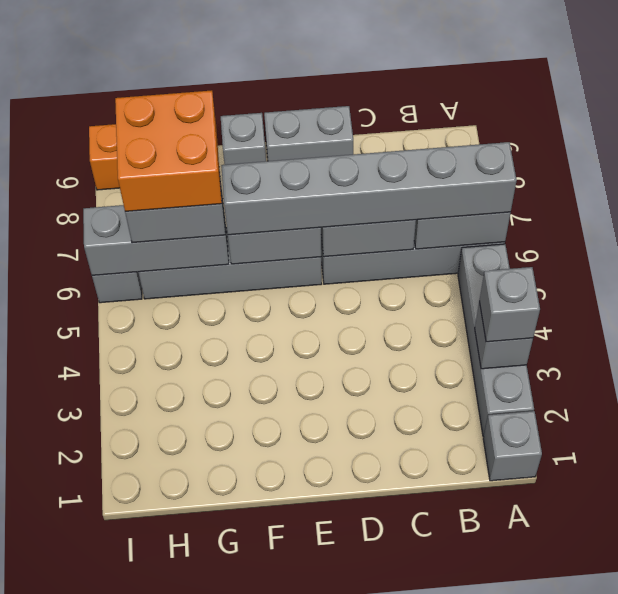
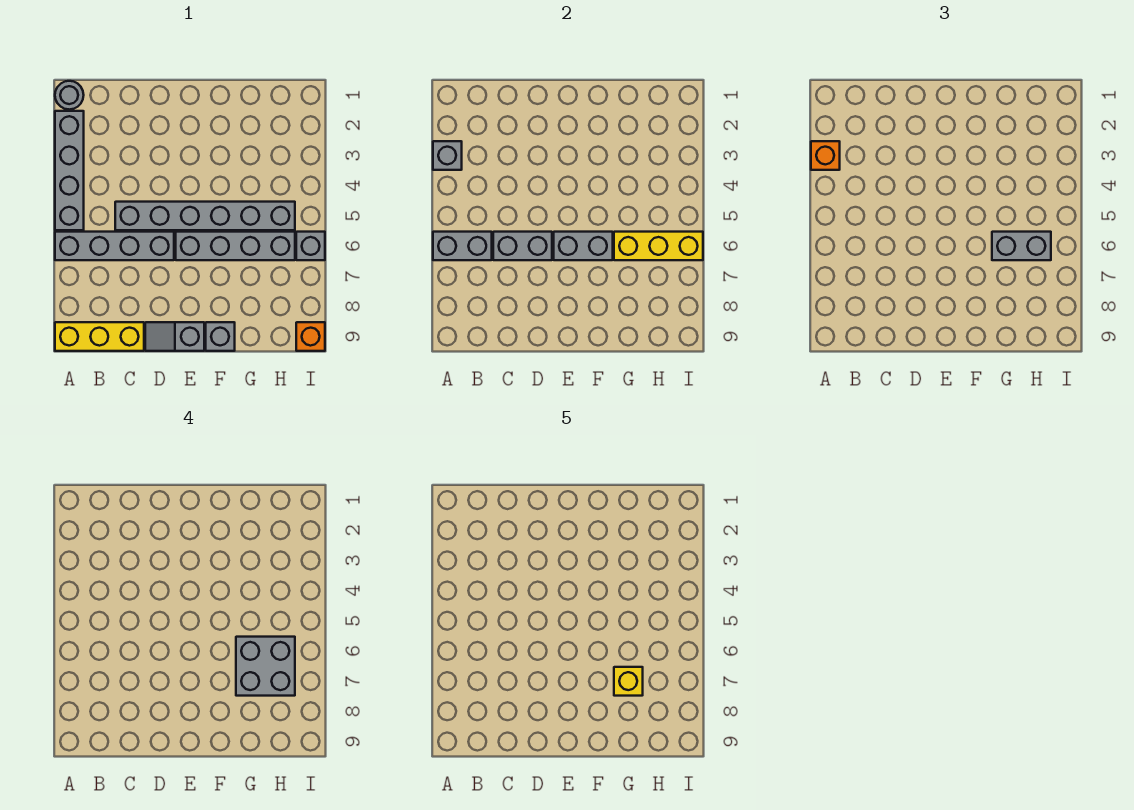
grey 1x1 brick [483,411,542,481] -> grey 1x1 round brick [55,81,84,110]
grey 1x1 brick [479,267,540,342] -> orange 1x1 brick [811,141,840,170]
grey 1x6 brick [221,142,517,235] -> grey 1x6 brick moved to [115,202,295,230]
none -> yellow 1x3 brick [55,322,144,351]
grey 1x2 brick [264,106,353,161] -> grey 1x2 slope [145,322,204,351]
grey 1x3 brick [83,204,229,275] -> yellow 1x3 brick [614,232,703,260]
orange 2x2 brick [115,90,222,211] -> grey 2x2 brick [236,637,295,696]
none -> yellow 1x1 brick [614,667,643,696]

